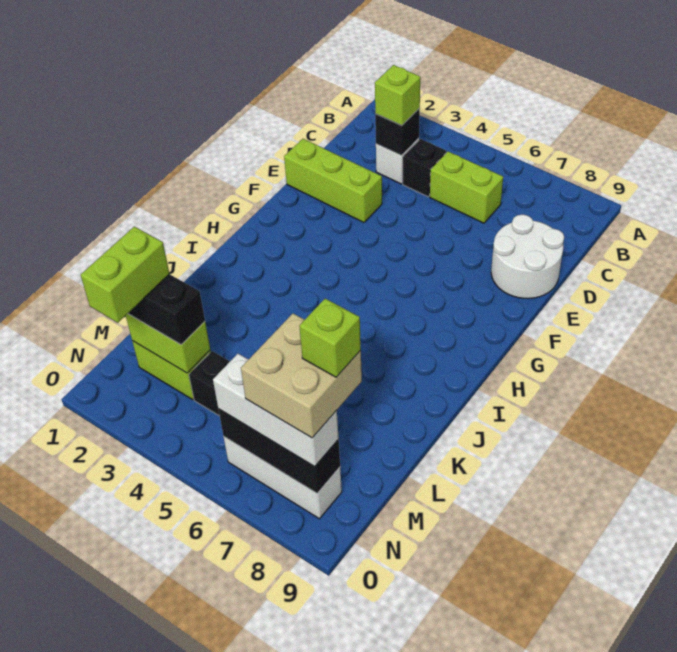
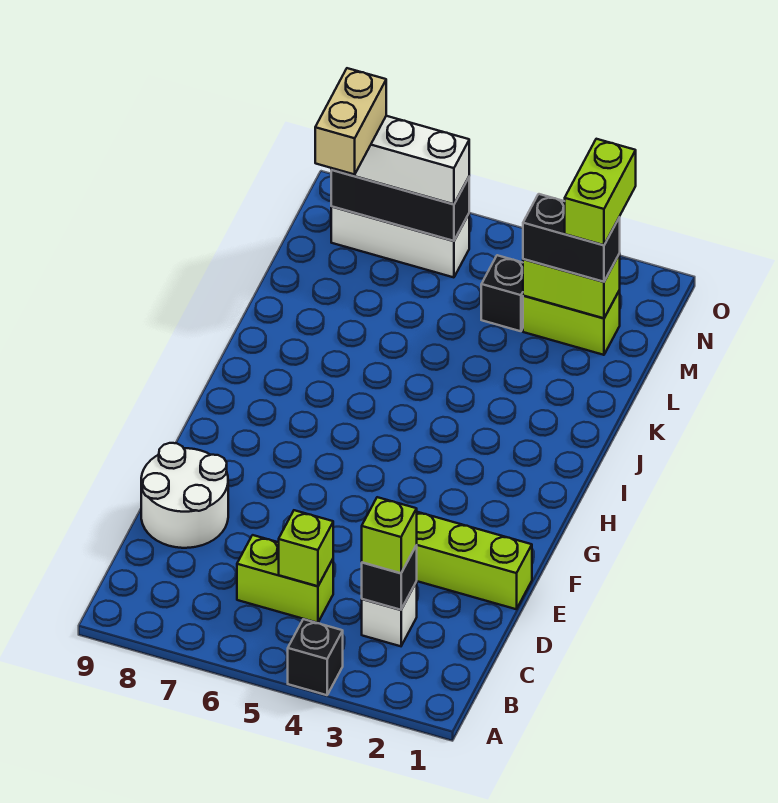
black 1x1 brick [403,139,447,197] -> black 1x1 brick moved to [288,619,343,695]
tan 2x2 brick [241,313,362,438] -> tan 1x2 brick [315,68,386,174]
lime 1x1 brick [299,299,361,377] -> lime 1x1 brick moved to [279,510,333,586]

